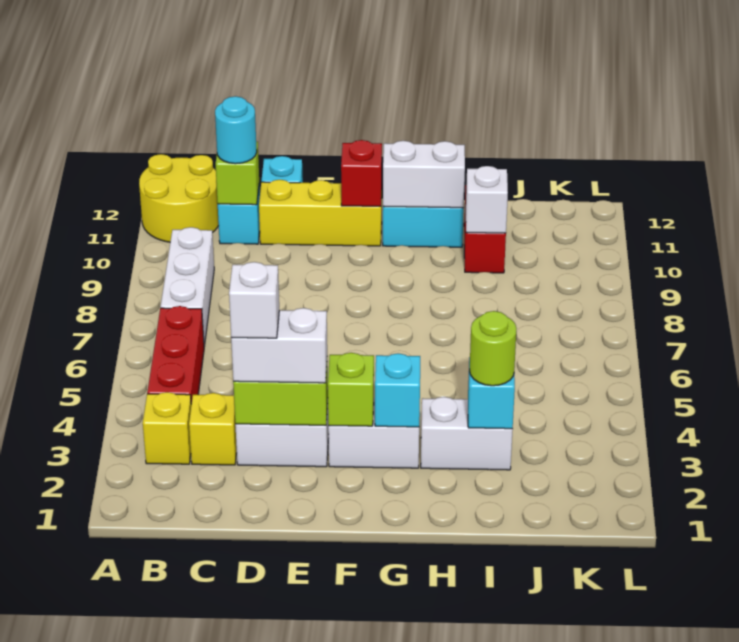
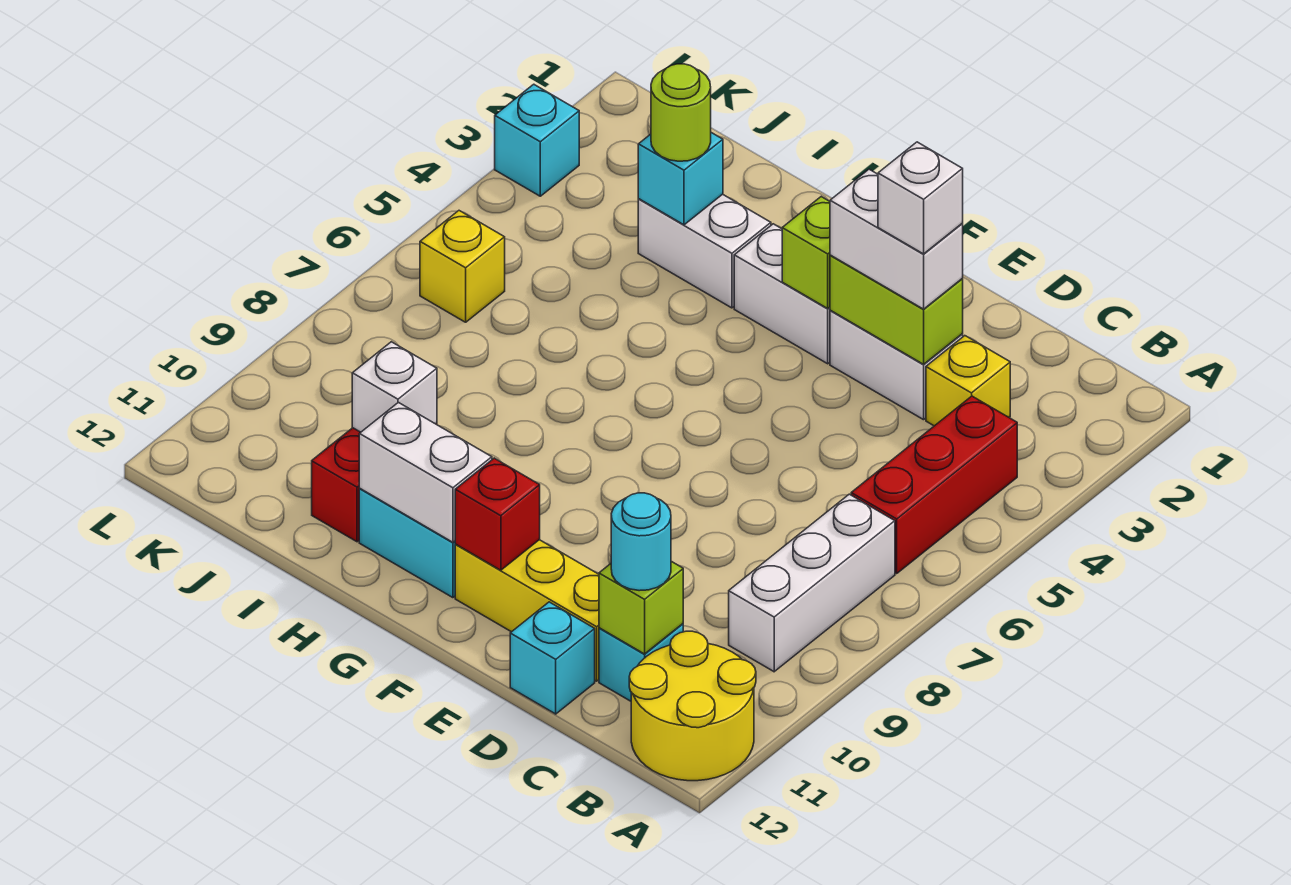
yellow 1x1 brick [143,392,191,464] -> yellow 1x1 brick moved to [420,211,505,322]
cyan 1x1 brick [375,353,420,427] -> cyan 1x1 brick moved to [495,84,579,196]

